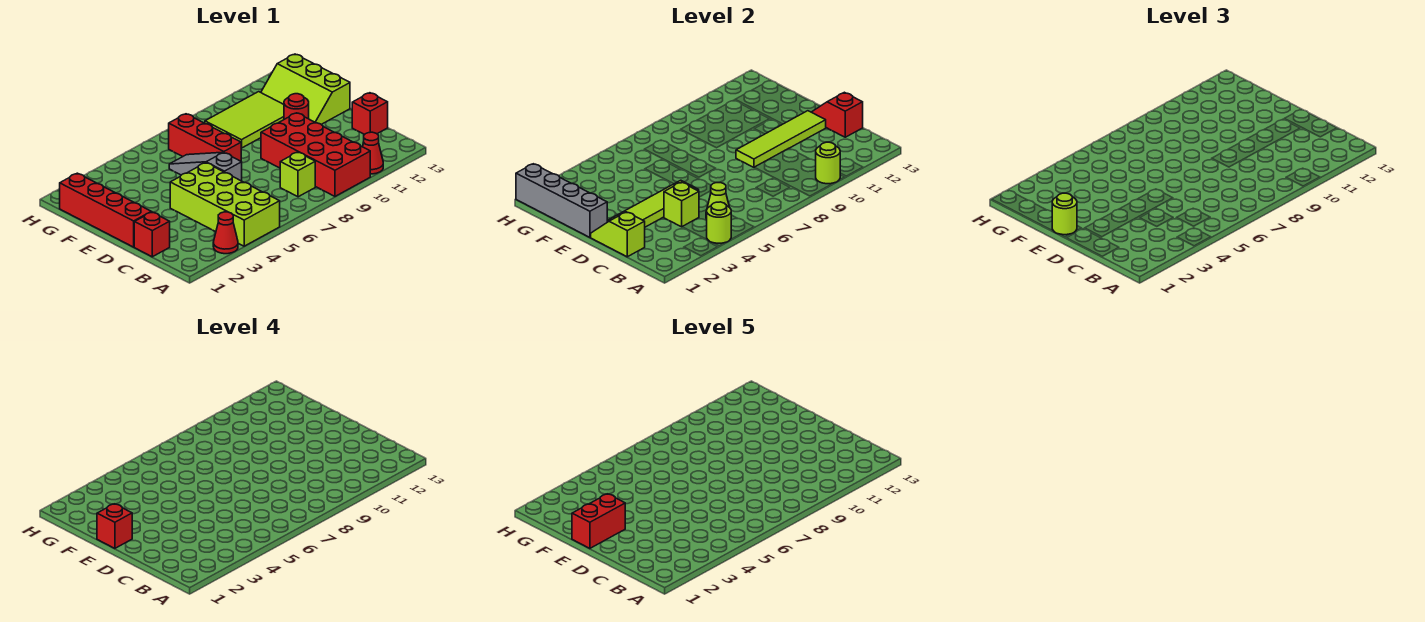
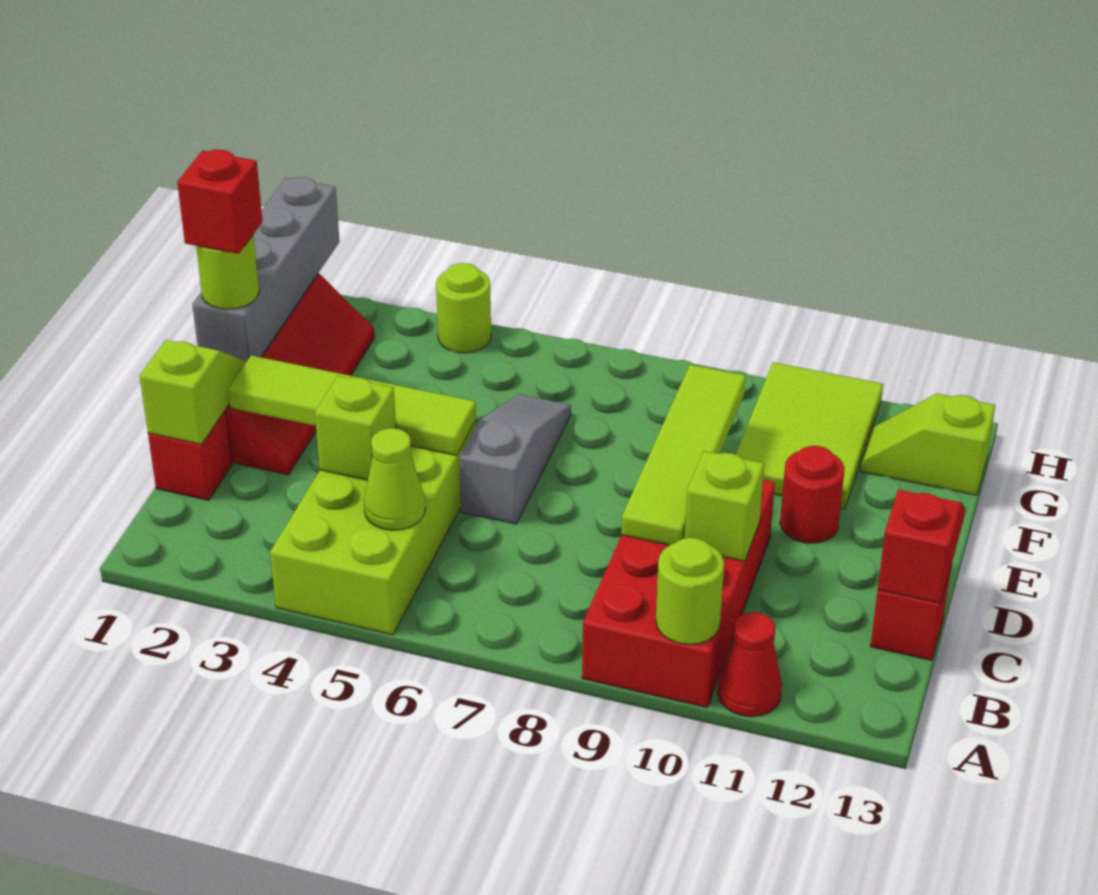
red 1x1 cone [213,212,238,254] -> none
lime 1x1 round brick [707,202,731,243] -> lime 1x1 round brick moved to [436,263,491,353]
lime 1x1 brick [280,152,315,197] -> lime 1x1 brick moved to [685,451,764,561]
lime 1x4 tile [736,111,826,167] -> lime 1x4 tile turned to [621,365,746,545]
red 1x2 brick [572,494,625,548] -> none
red 1x3 brick [169,114,241,161] -> none
lime 2x3 slope [261,54,350,124] -> lime 1x2 slope [861,394,995,495]
lime 2x3 tile [205,92,284,148] -> lime 2x3 tile turned to [736,362,883,509]

